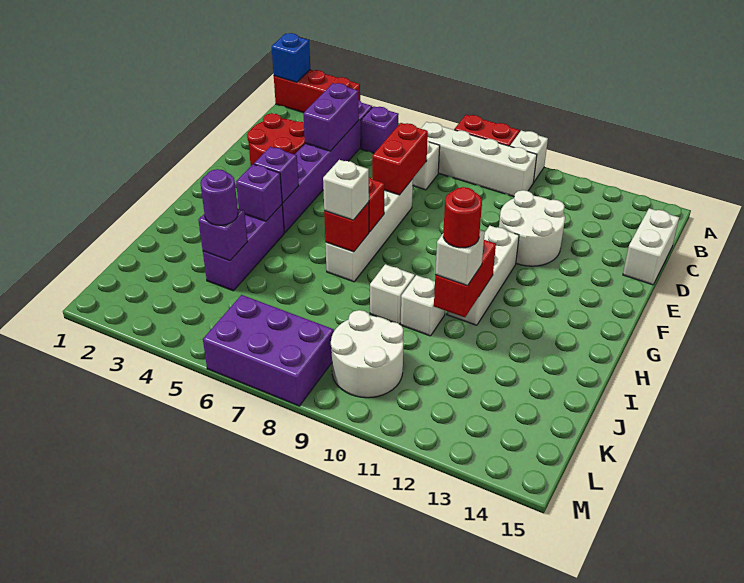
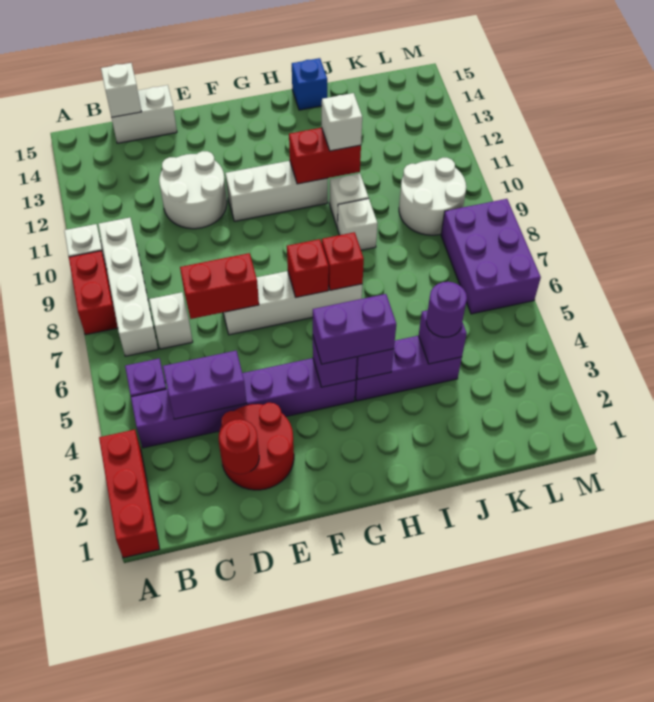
blue 1x1 brick [272,33,310,82] -> blue 1x1 brick moved to [292,58,327,110]
none -> purple 1x2 brick [313,294,396,364]
white 1x1 brick [323,160,369,220] -> white 1x1 brick moved to [101,63,142,117]
red 1x1 round brick [443,187,482,248] -> red 1x1 round brick moved to [219,419,259,474]

